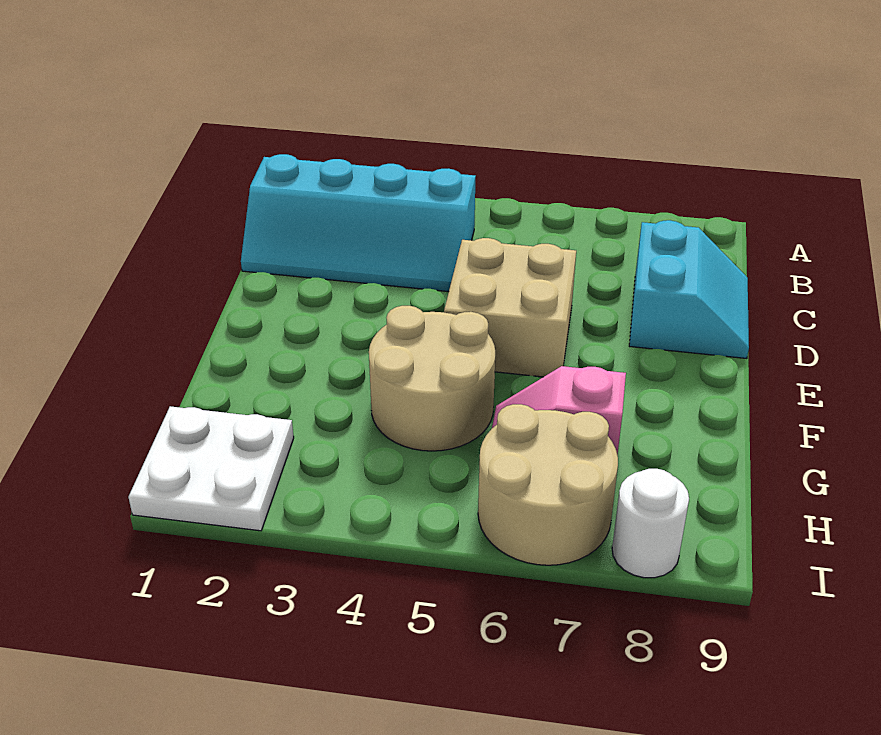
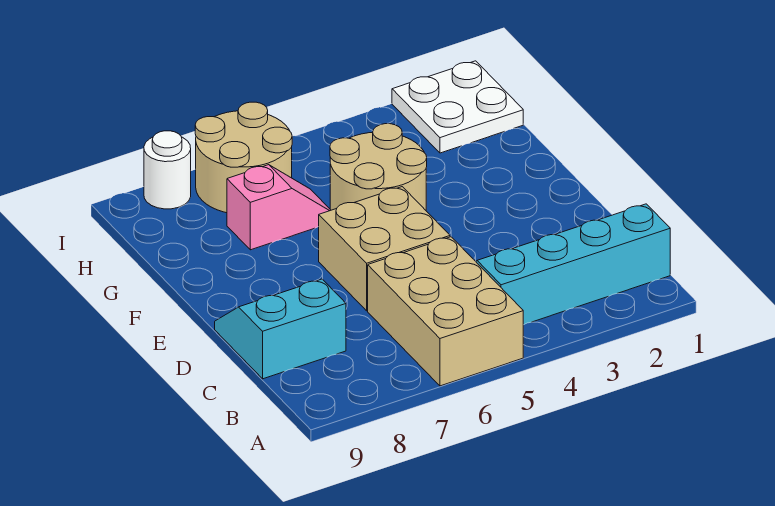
none -> tan 2x3 brick [368,237,523,386]
cyan 2x2 slope [629,220,749,358] -> cyan 2x2 slope turned to [215,279,346,379]

